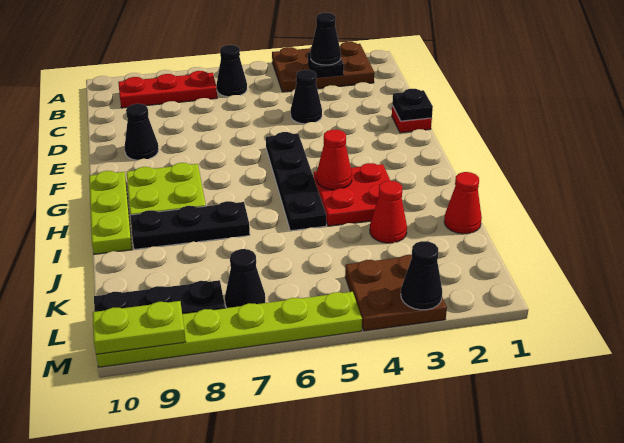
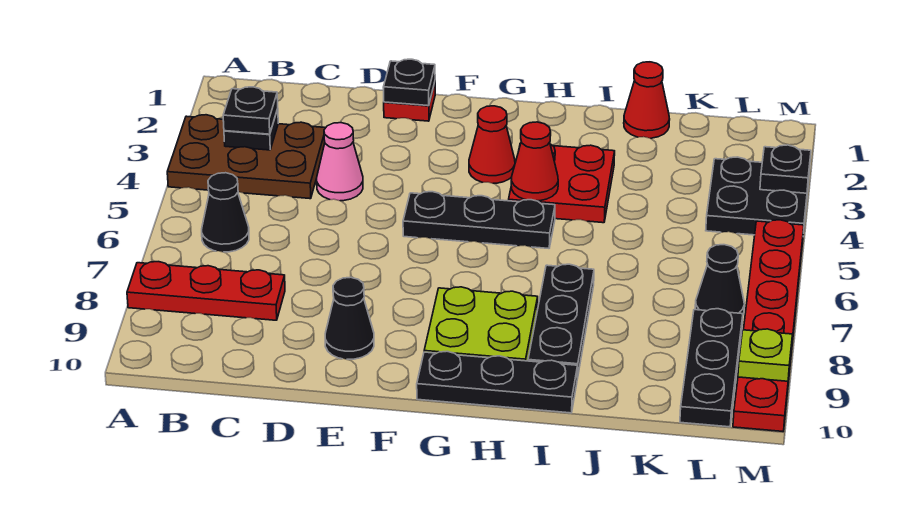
brown 2x3 plate [272,42,374,92] -> brown 2x3 plate turned to [167,115,325,199]
black 1x1 cone [311,13,341,65] -> black 1x1 plate [223,87,278,134]
red 1x3 plate [118,71,217,108] -> red 1x3 plate turned to [127,262,285,320]
black 1x1 cone [291,70,322,124] -> pink 1x1 cone [317,123,363,201]
black 1x4 plate [266,132,326,231] -> black 1x3 plate [403,192,555,248]
lime 1x3 plate [89,171,132,254] -> black 1x3 plate [417,351,578,413]
red 1x1 cone [370,181,407,243] -> red 1x1 cone moved to [469,106,515,183]
brown 2x2 plate [345,255,447,331] -> black 2x2 plate [706,157,810,235]
black 1x1 cone [401,241,442,310] -> black 1x1 plate [760,145,811,193]
lime 1x6 plate [96,292,362,367] -> red 1x6 plate [733,220,804,431]
lime 1x2 plate [93,301,186,354] -> lime 1x1 plate [738,329,792,381]

